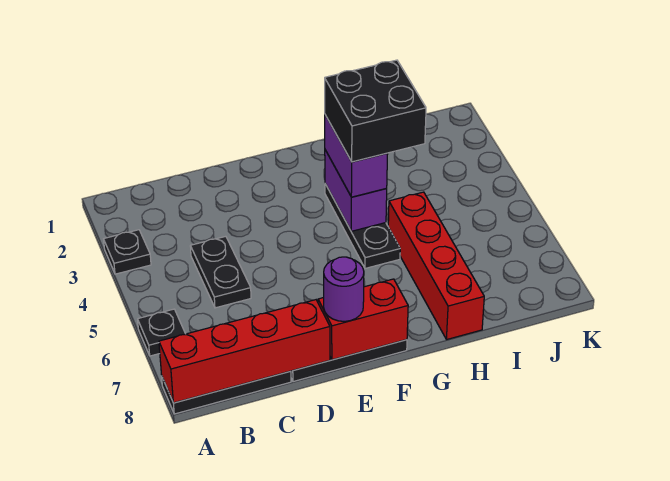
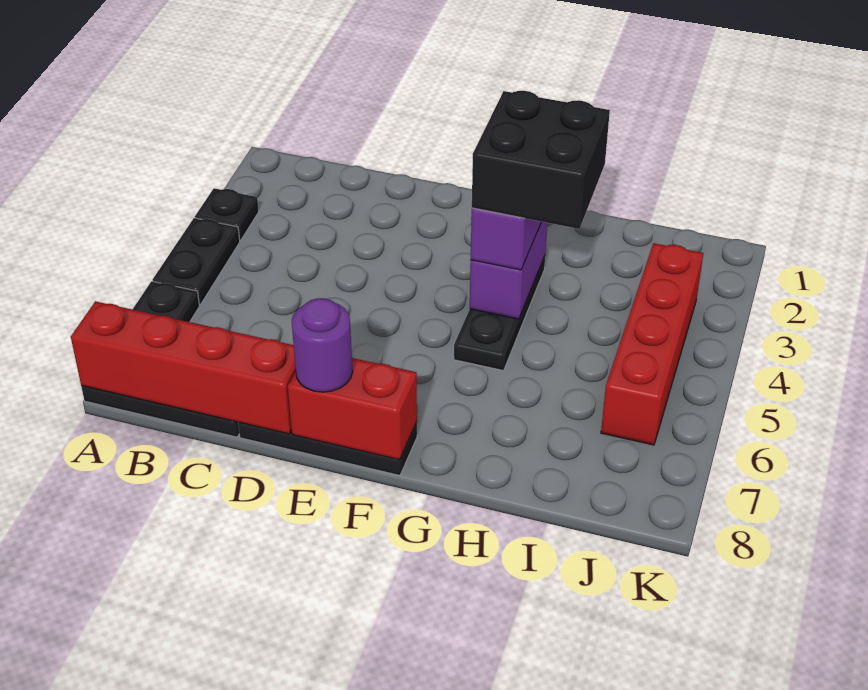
black 1x2 plate [190,236,251,308] -> black 1x2 plate moved to [153,218,240,305]
red 1x4 brick [388,192,484,340] -> red 1x4 brick moved to [601,243,703,445]

